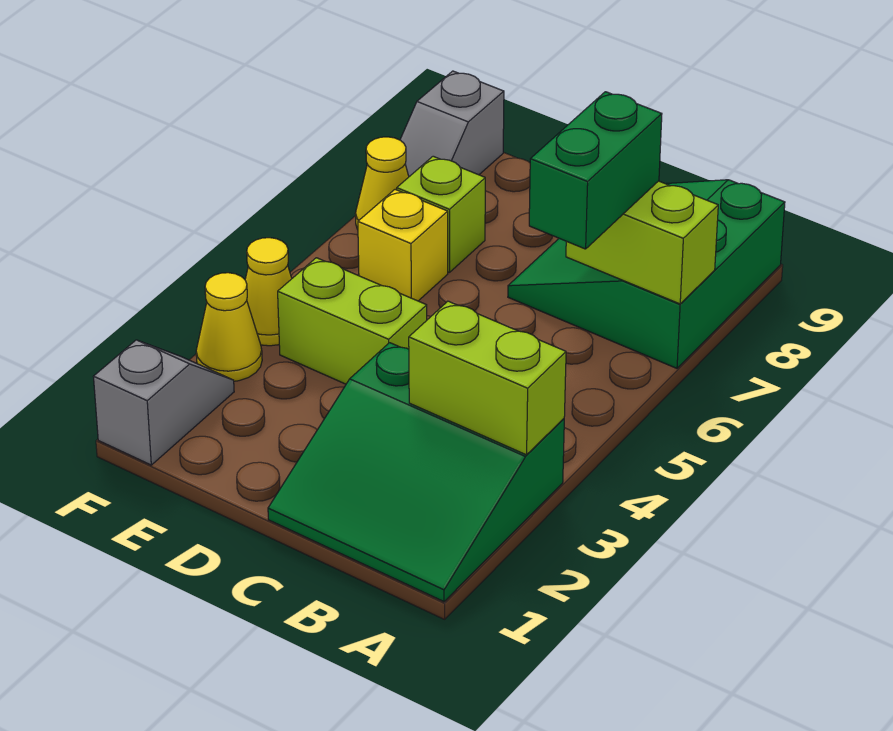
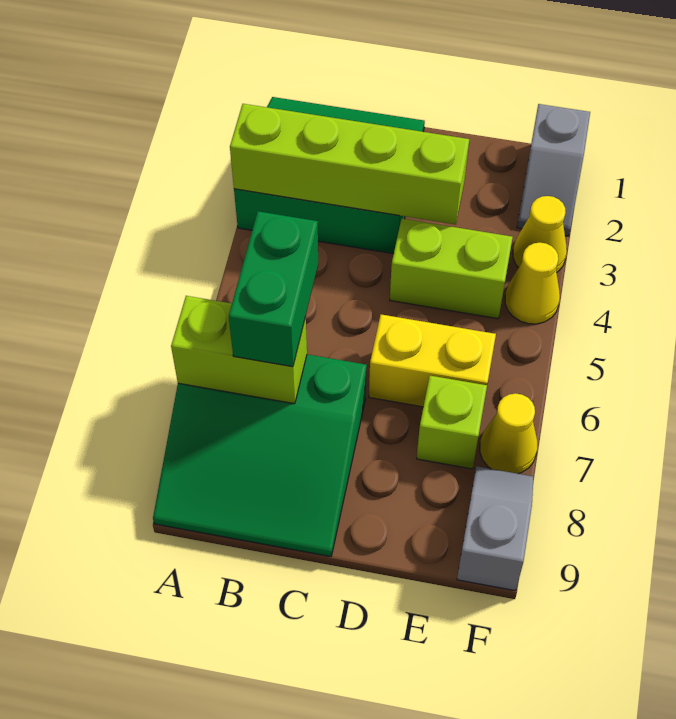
lime 1x2 brick [409,301,566,455] -> lime 1x4 brick [230,104,469,225]
green 3x3 slope [508,180,785,368] -> green 3x3 slope turned to [153,354,367,557]
yellow 1x1 brick [358,190,448,301] -> yellow 1x2 brick [369,315,496,407]

